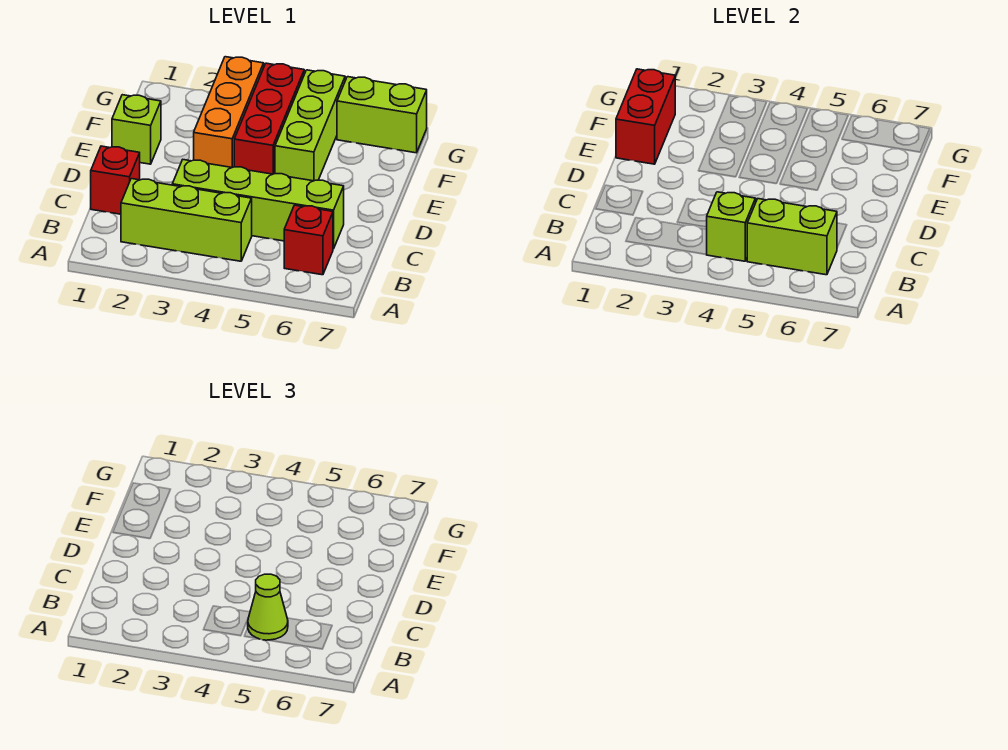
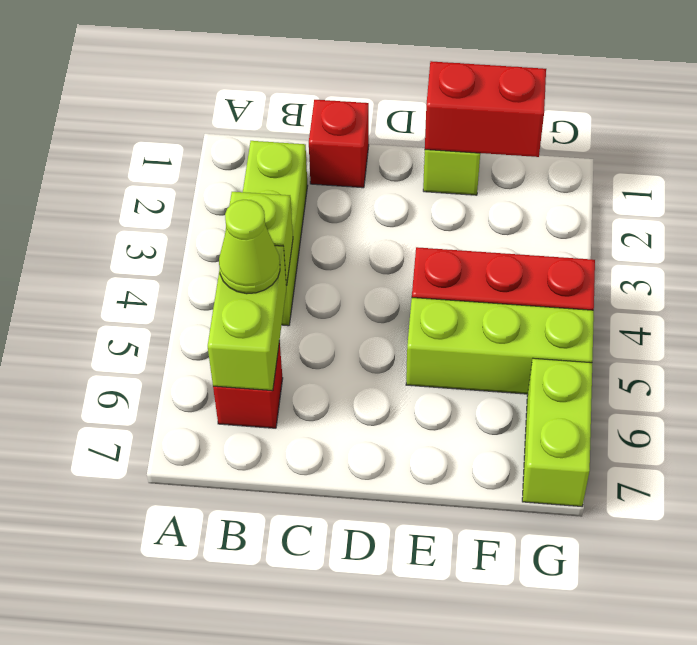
lime 1x4 brick [172,160,344,249] -> none
orange 1x3 brick [194,57,264,167] -> none

